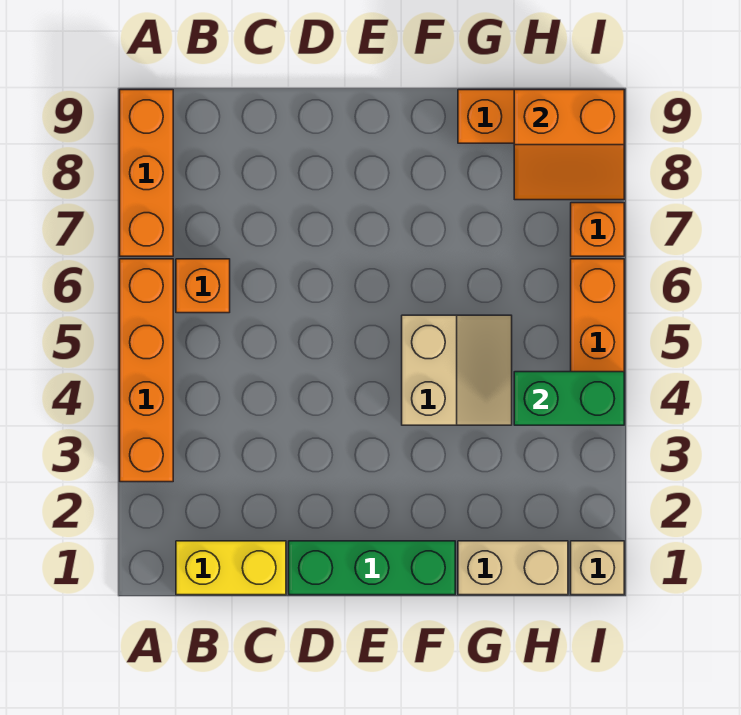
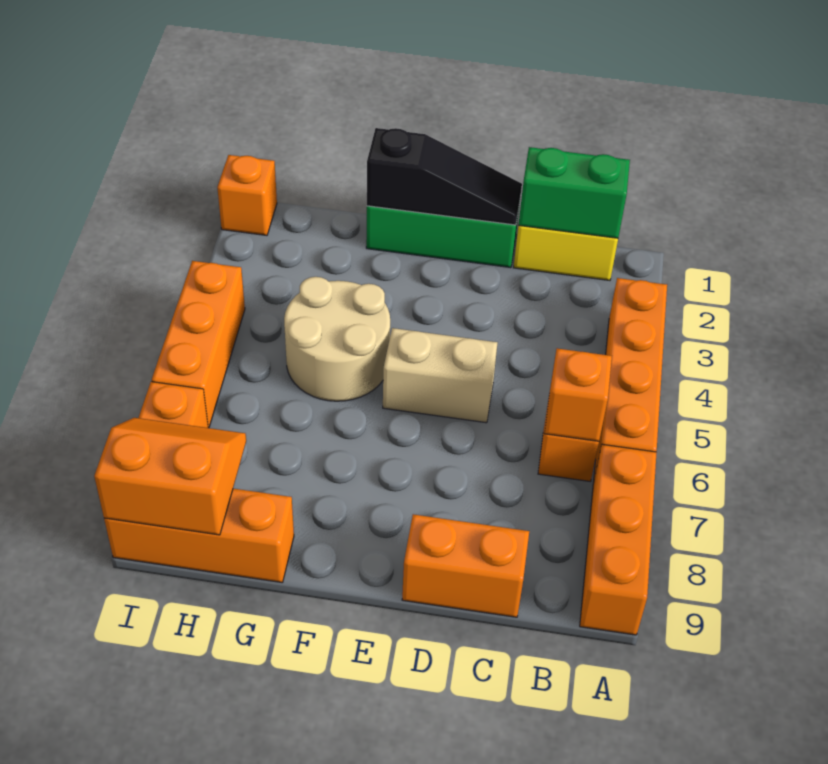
none -> orange 1x1 brick [545,348,612,441]
none -> orange 1x2 brick [402,514,529,617]
none -> black 1x3 slope [367,128,522,225]
tan 2x2 slope [402,315,512,425] -> tan 2x2 round brick [284,277,390,401]
tan 1x2 brick [458,541,568,595] -> tan 1x2 brick moved to [383,328,497,423]
green 1x2 brick [514,372,624,425] -> green 1x2 brick moved to [519,147,630,238]
tan 1x1 brick [571,541,624,595] -> orange 1x1 brick [217,155,277,235]

